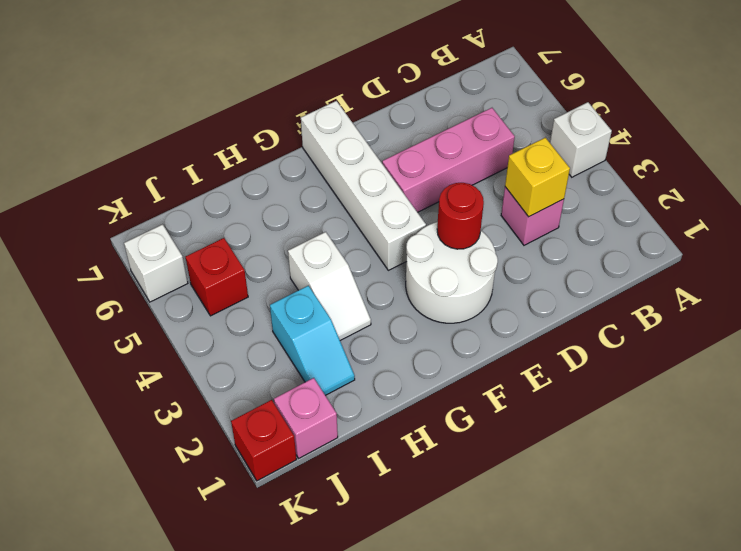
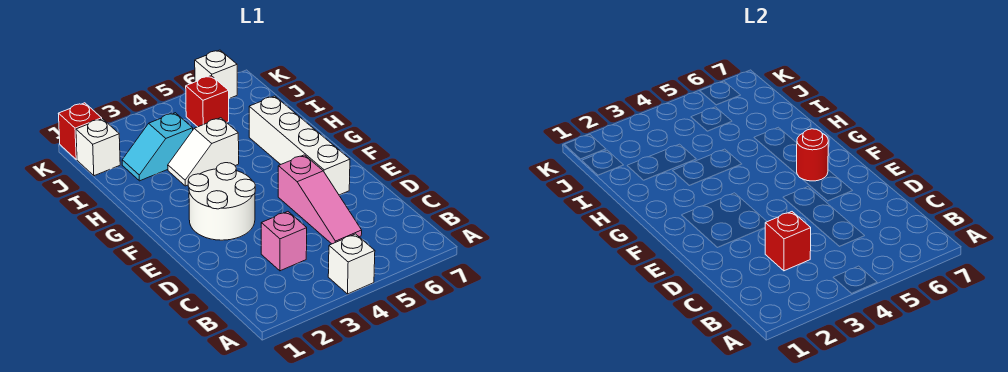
yellow 1x1 brick [505,138,570,217] -> red 1x1 brick [765,212,811,271]
pink 1x3 brick [382,108,515,212] -> pink 1x3 slope [278,155,362,244]
red 1x1 round brick [437,183,484,249] -> red 1x1 round brick moved to [797,129,828,181]
white 1x4 brick [301,101,426,270] -> white 1x4 brick turned to [249,96,350,195]
pink 1x1 brick [274,378,338,458] -> white 1x1 brick [76,119,120,176]

